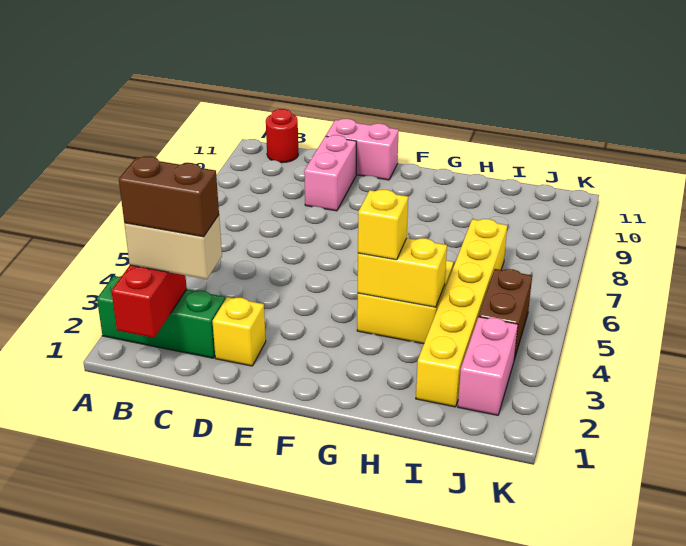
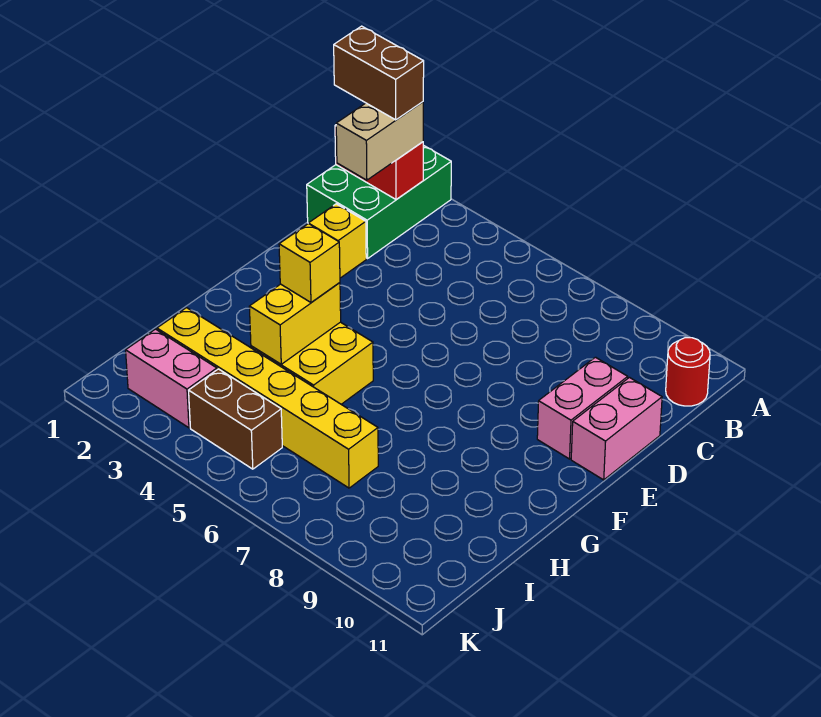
green 1x3 brick [97,276,225,358] -> green 2x3 brick [307,145,451,259]
brown 1x2 brick [119,156,219,237] -> brown 1x2 brick turned to [334,26,424,120]
pink 1x2 brick [304,135,357,211] -> pink 1x2 brick turned to [537,357,628,459]

